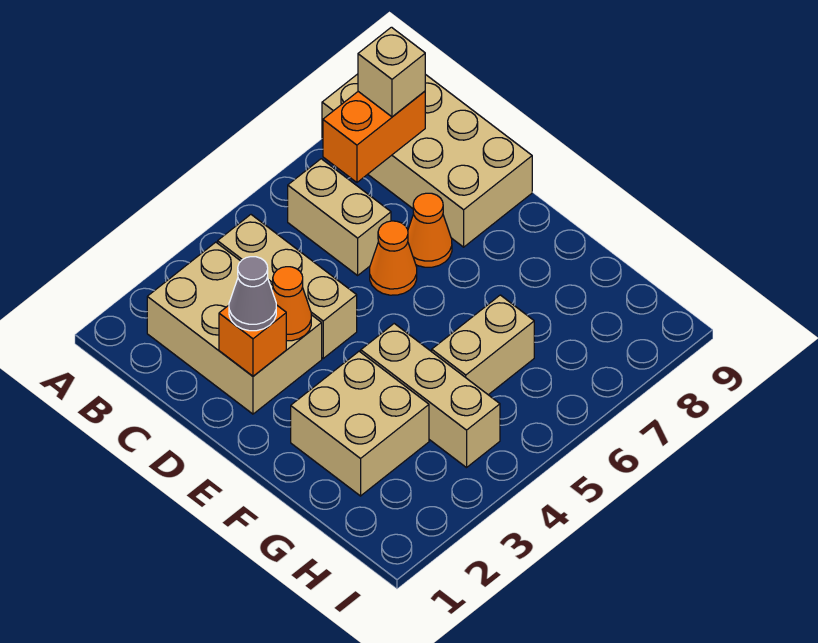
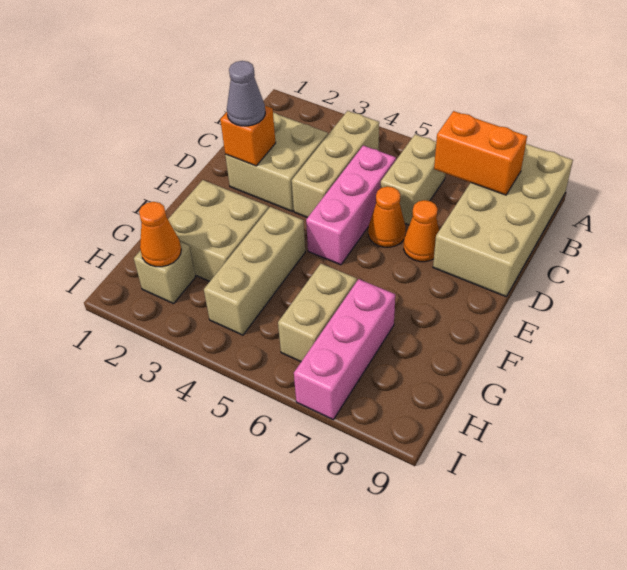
tan 2x3 brick [147,242,322,414] -> tan 2x2 brick [225,113,328,211]
tan 1x1 brick [358,27,425,117] -> tan 1x1 brick moved to [134,242,195,304]
none -> pink 1x3 brick [306,146,396,265]
orange 1x1 cone [272,267,311,341] -> orange 1x1 cone moved to [139,202,181,267]
tan 1x2 brick [432,295,534,395] -> tan 1x2 brick turned to [278,264,357,362]
none -> pink 1x3 brick [294,279,395,419]

